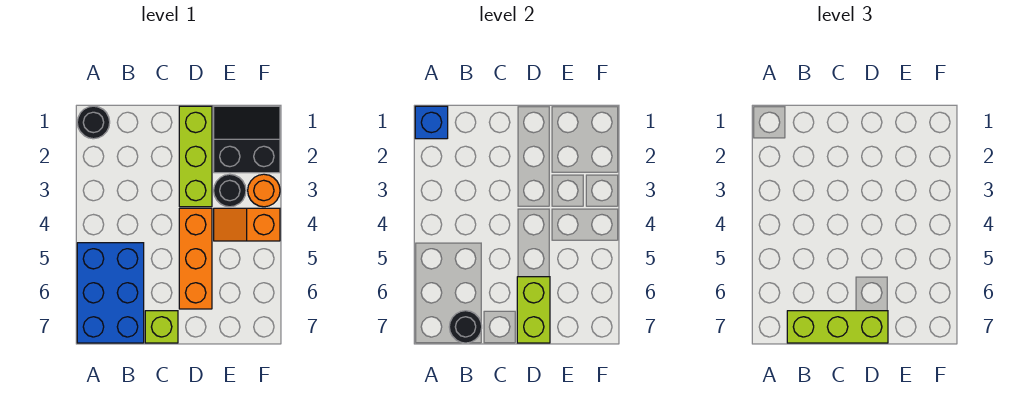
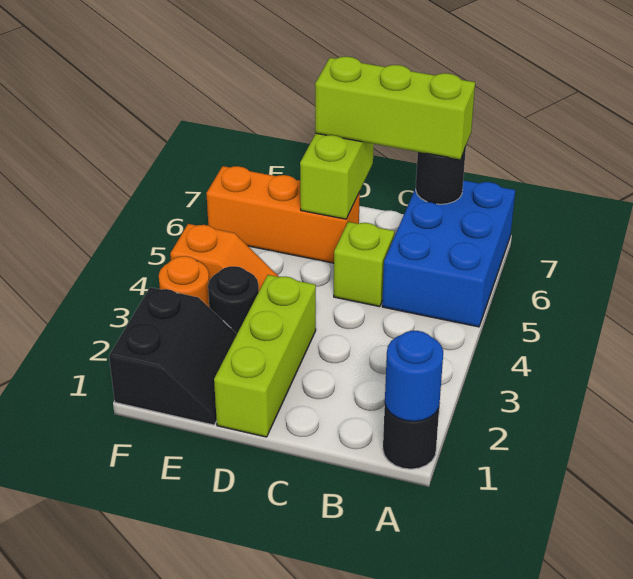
blue 1x1 brick [415,106,448,139] -> blue 1x1 round brick [385,331,443,422]
lime 1x1 brick [145,311,178,343] -> lime 1x1 brick moved to [334,222,394,307]
orange 1x3 brick [179,208,212,309] -> orange 1x3 brick turned to [206,166,360,263]
black 2x2 slope [214,106,280,173] -> black 2x2 slope turned to [109,287,237,425]

